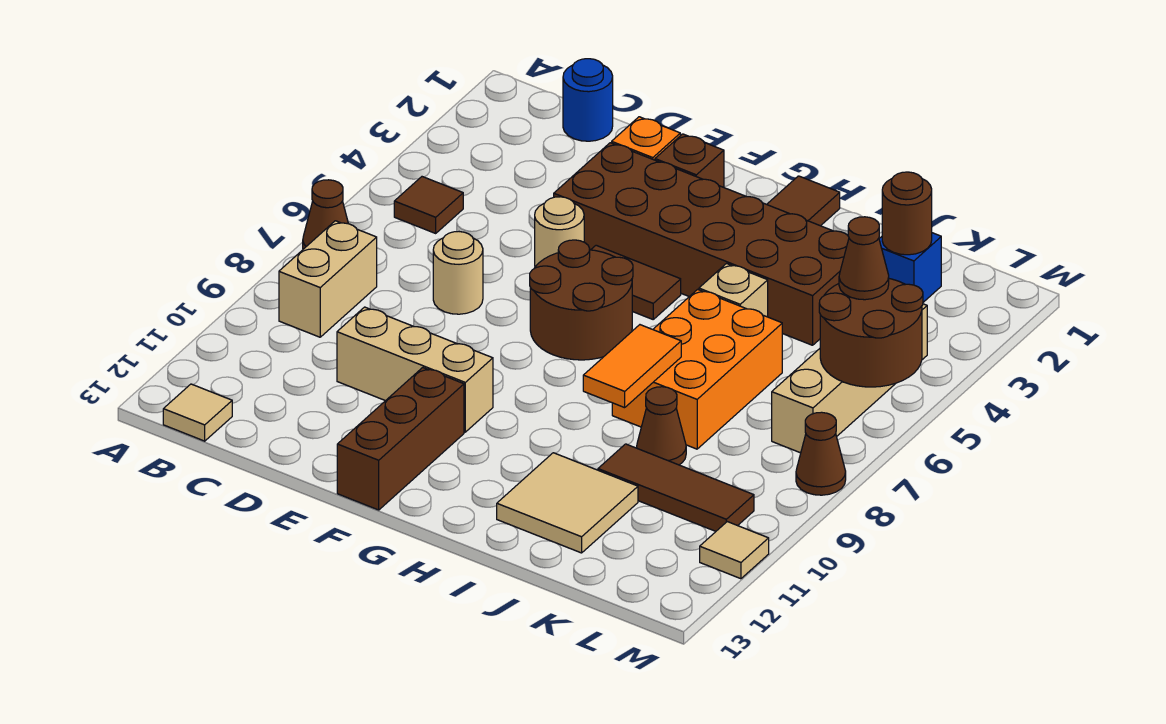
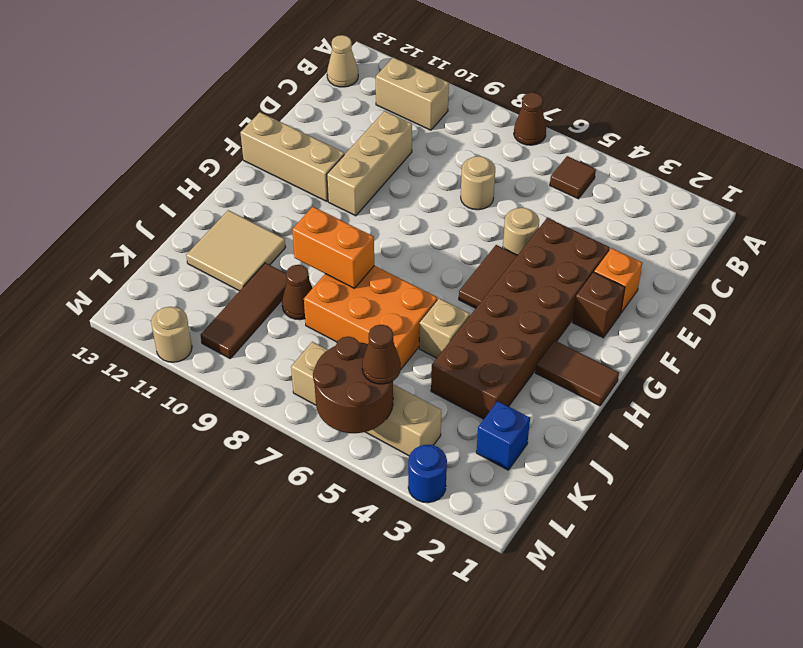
tan 1x2 brick [279,221,377,337] -> tan 1x2 brick moved to [376,57,449,130]
tan 1x1 tile [163,384,232,441] -> tan 1x1 cone [327,35,358,87]
blue 1x1 round brick [563,59,613,141] -> blue 1x1 round brick moved to [408,445,447,503]
brown 2x2 round brick [530,240,633,360] -> none
brown 1x3 brick [337,368,464,510] -> tan 1x3 brick [240,112,344,201]
orange 1x2 tile [583,325,681,408] -> orange 1x2 brick [292,207,374,288]
brown 1x1 round brick [882,172,932,255] -> none
brown 1x1 cone [796,412,846,495] -> none
tan 1x1 tile [700,522,769,579] -> tan 1x1 round brick [151,307,192,362]

